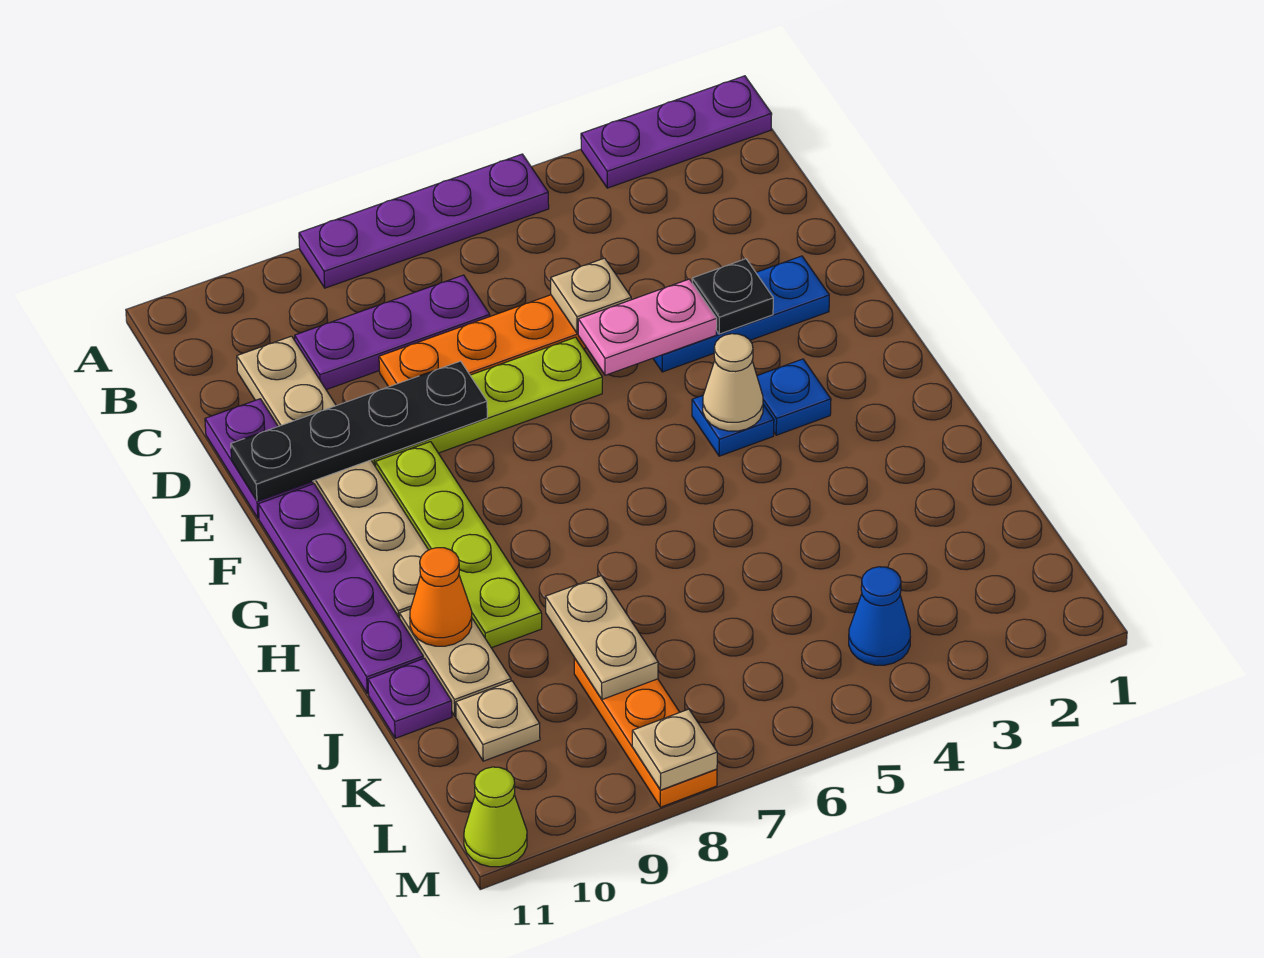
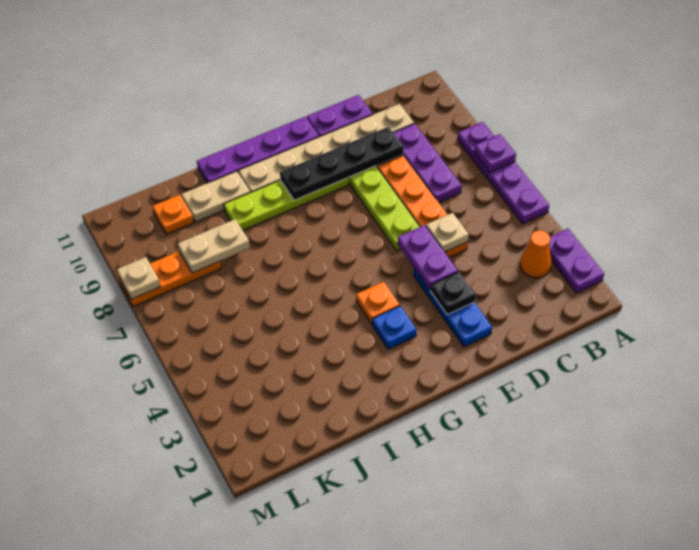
purple 1x3 plate [581,76,772,188] -> purple 1x2 plate [549,229,604,293]
pink 1x2 plate [578,279,717,375] -> purple 1x2 plate [398,225,458,290]
black 1x4 plate [231,361,487,501] -> black 1x4 plate turned to [280,127,403,200]
blue 1x1 plate [692,395,774,456] -> orange 1x1 plate [356,282,400,324]
tan 1x1 cone [703,334,763,431] -> none
orange 1x1 cone [410,548,472,646] -> orange 1x1 cone moved to [520,230,551,278]
purple 1x1 plate [368,658,452,738] -> purple 1x1 plate moved to [474,134,516,172]
tan 1x1 plate [456,681,540,761] -> orange 1x1 plate [153,195,194,235]
blue 1x1 cone [849,567,910,665] -> none
lime 1x1 cone [464,767,527,867] -> none

